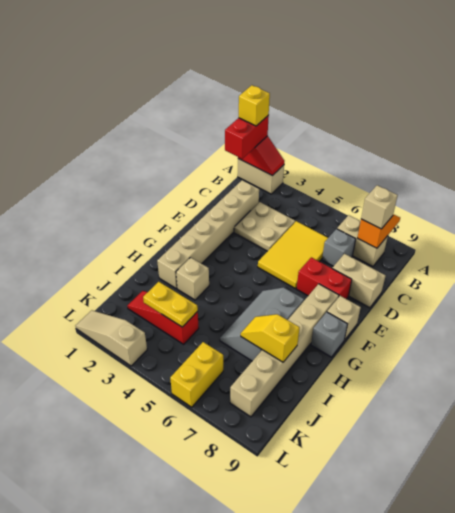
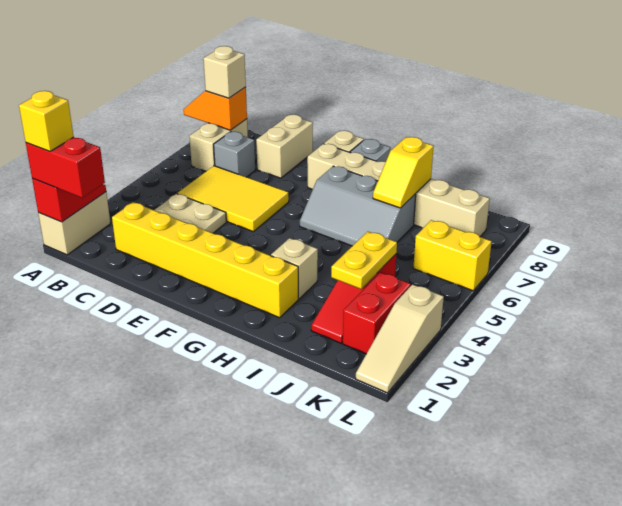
tan 1x6 brick [157,180,259,289] -> yellow 1x6 brick [112,202,299,318]
red 1x2 brick [297,257,352,299] -> red 1x2 brick moved to [343,272,411,354]

